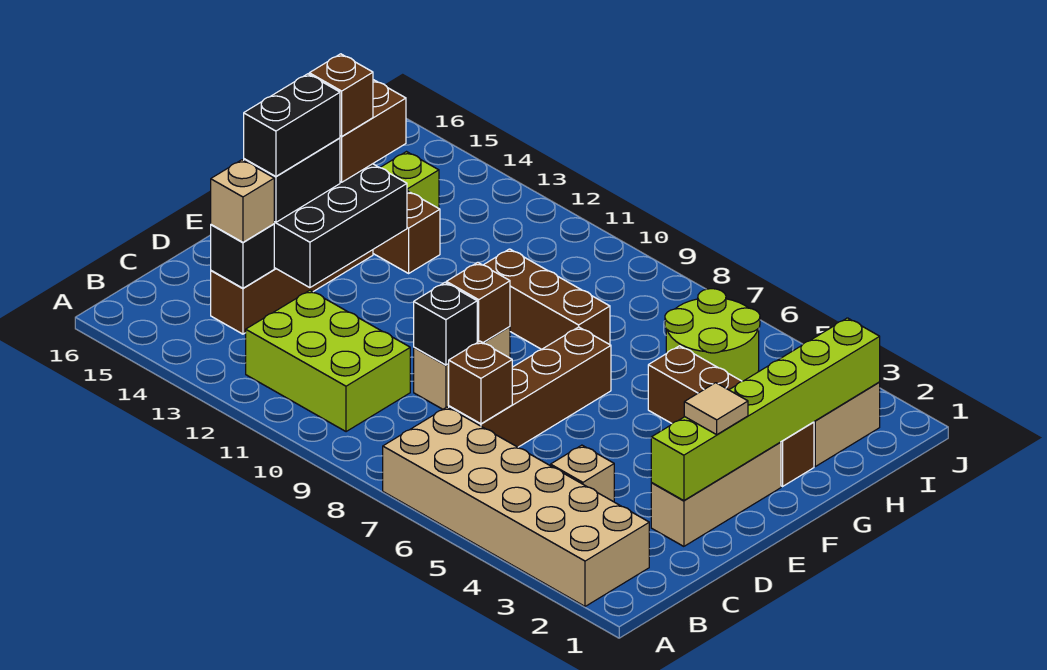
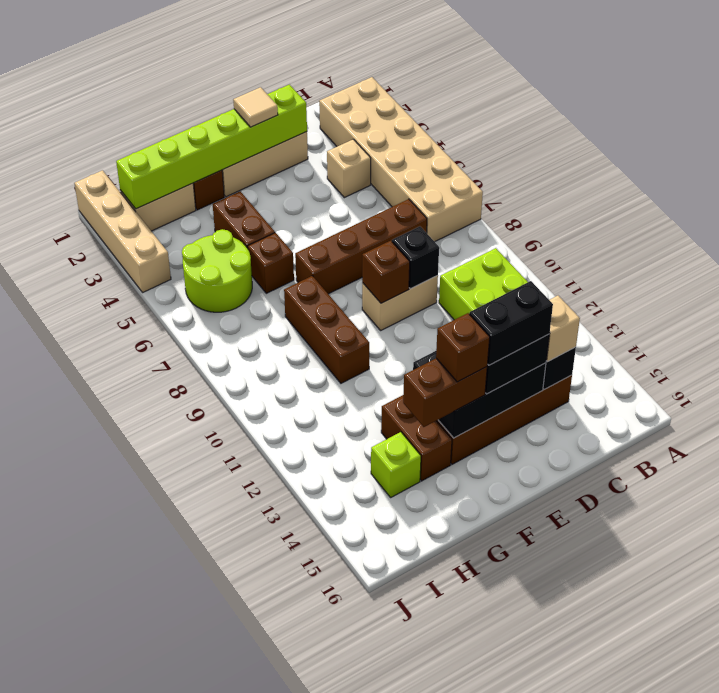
brown 1x1 brick [449,341,512,424] -> brown 1x1 brick moved to [248,233,294,293]
none -> tan 1x4 brick [74,170,171,292]

